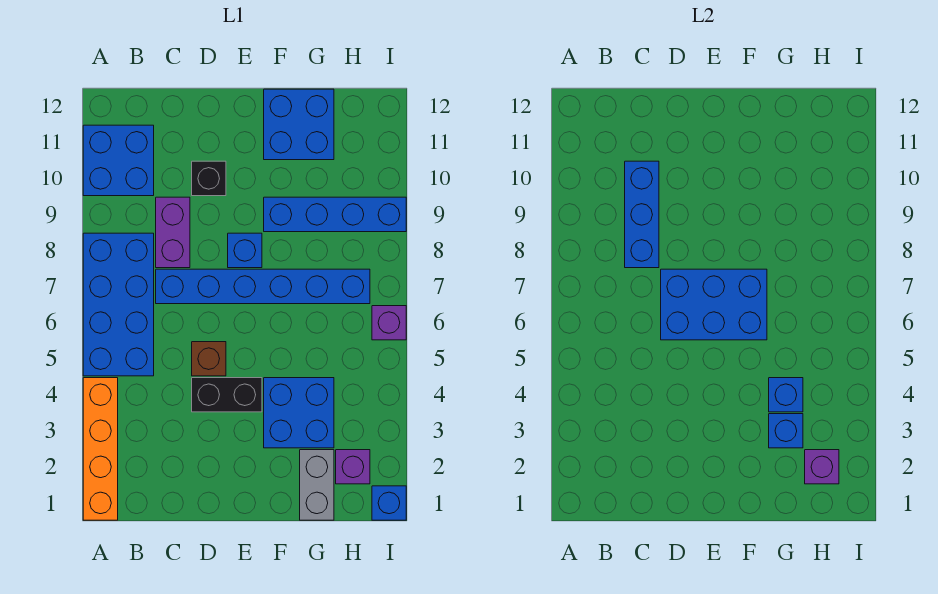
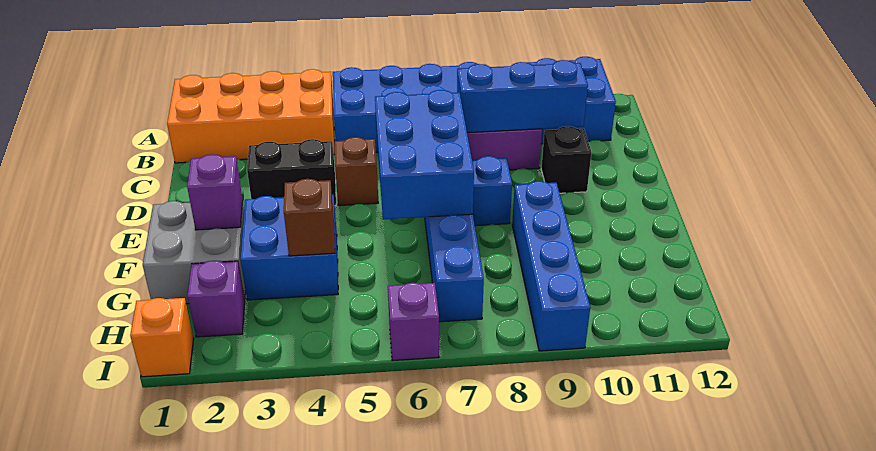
orange 1x4 brick [83,378,118,520] -> orange 2x4 brick [167,69,335,163]
black 1x2 brick [192,378,262,412] -> black 1x2 brick turned to [247,139,336,206]
blue 2x2 brick [264,89,334,160] -> none
grey 1x2 brick [300,450,334,520] -> grey 2x2 brick [143,201,245,304]
blue 1x1 brick [769,414,803,448] -> none
blue 1x1 brick [769,378,803,412] -> brown 1x1 brick [284,179,335,256]
purple 1x1 brick [805,450,839,484] -> purple 1x1 brick moved to [187,154,243,230]
blue 1x1 brick [372,486,406,520] -> orange 1x1 brick [130,298,193,377]

